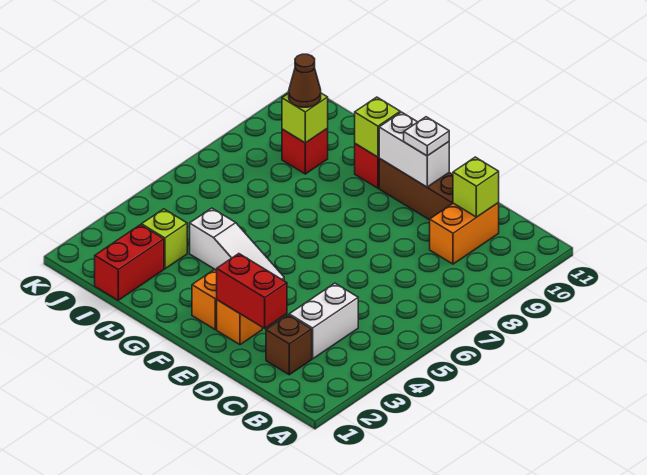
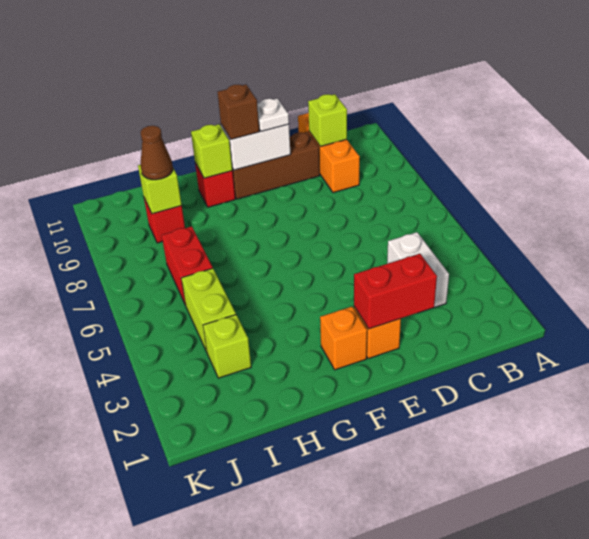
brown 1x1 brick [266,315,312,375] -> brown 1x1 brick moved to [218,84,259,139]
orange 1x2 brick [430,203,499,264] -> orange 1x3 brick [298,112,360,193]
white 1x3 slope [190,208,284,281] -> none
red 1x2 brick [95,225,164,300] -> red 1x2 brick moved to [162,226,213,305]
none -> lime 1x2 brick [181,268,236,352]

